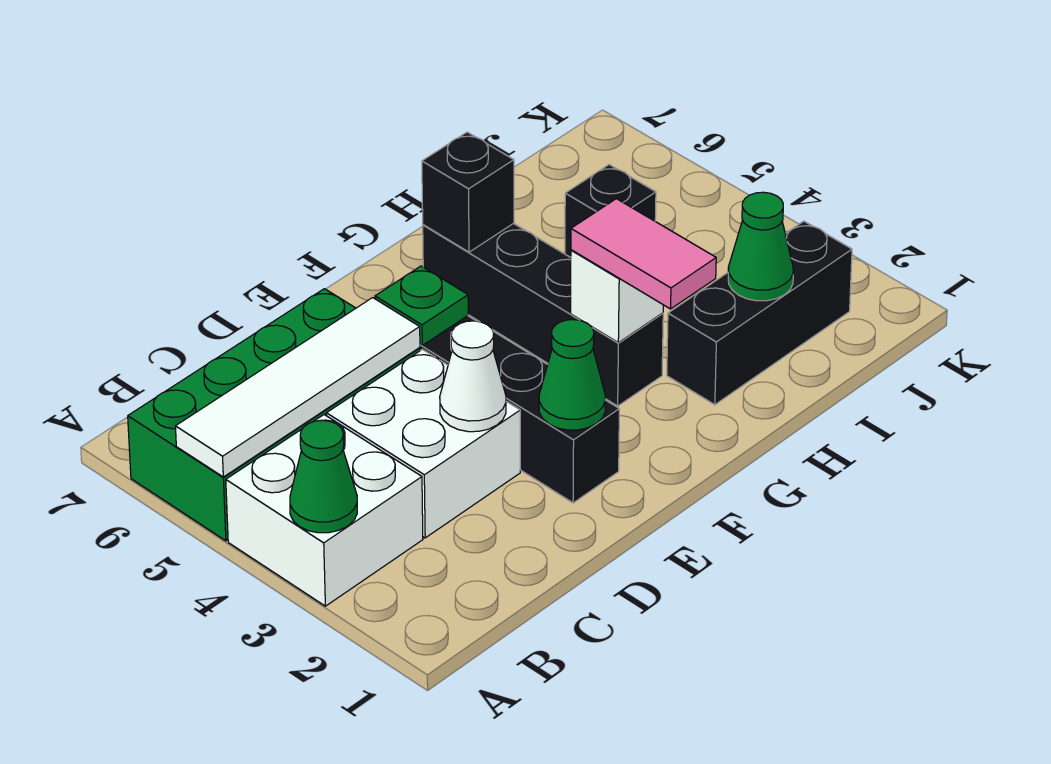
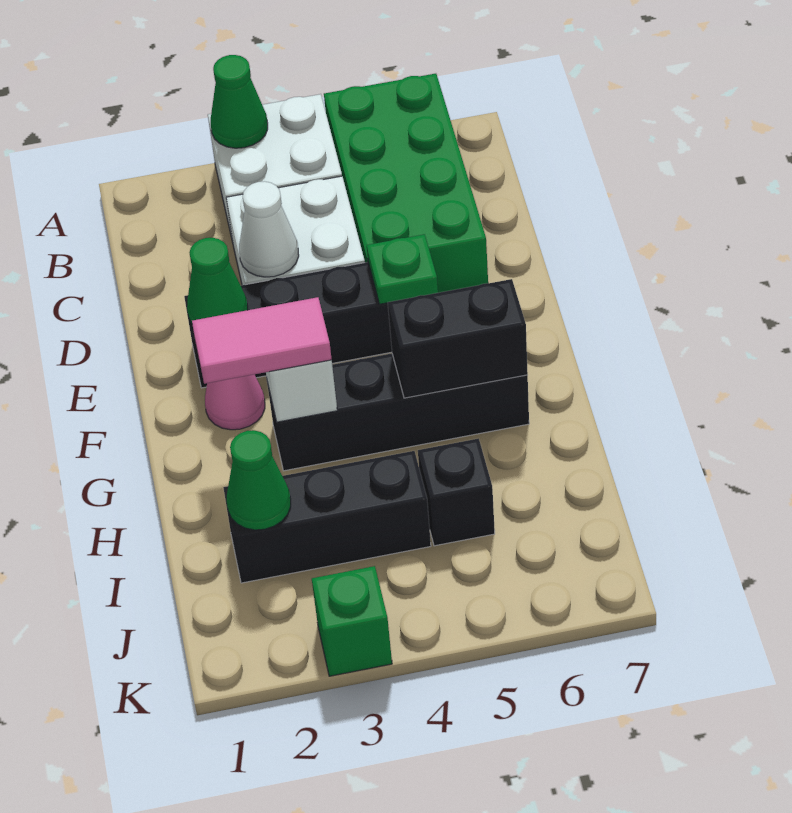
white 1x4 tile [175,298,420,477] -> none
none -> pink 1x1 cone [205,374,265,430]
black 1x1 brick [422,132,514,252] -> black 1x2 brick [388,279,528,398]
black 1x3 brick [667,221,852,405] -> black 1x3 brick turned to [223,451,431,583]
none -> green 1x1 brick [312,566,392,676]

